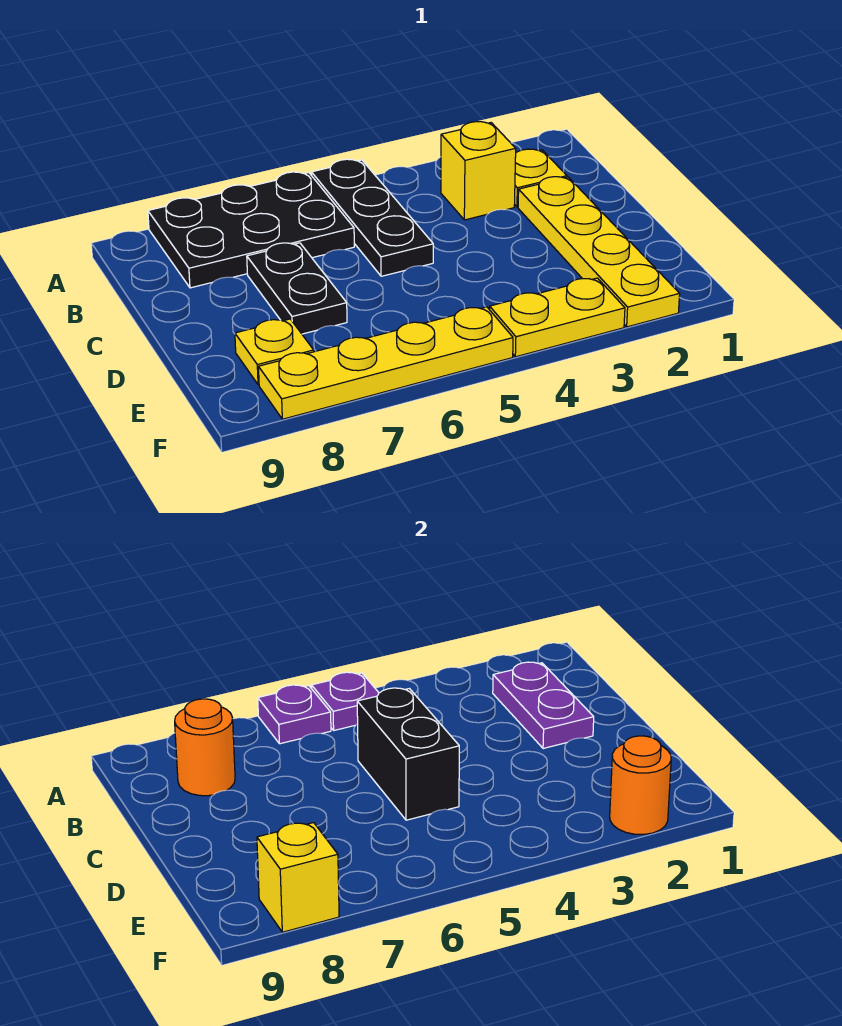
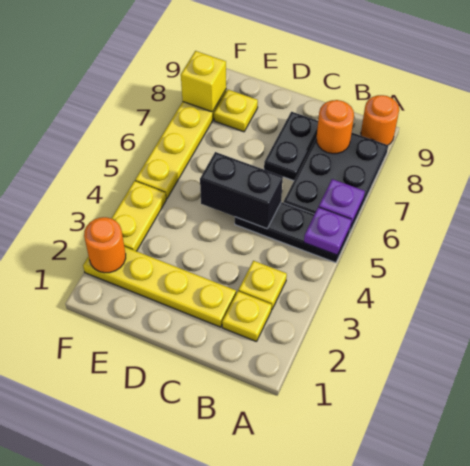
none -> orange 1x1 round brick [361,95,399,145]
purple 1x2 plate [493,662,594,749] -> none
yellow 1x1 brick [441,122,516,220] -> yellow 1x1 plate [238,261,287,310]
black 1x2 plate [247,243,347,334] -> black 1x2 plate turned to [264,112,318,181]

